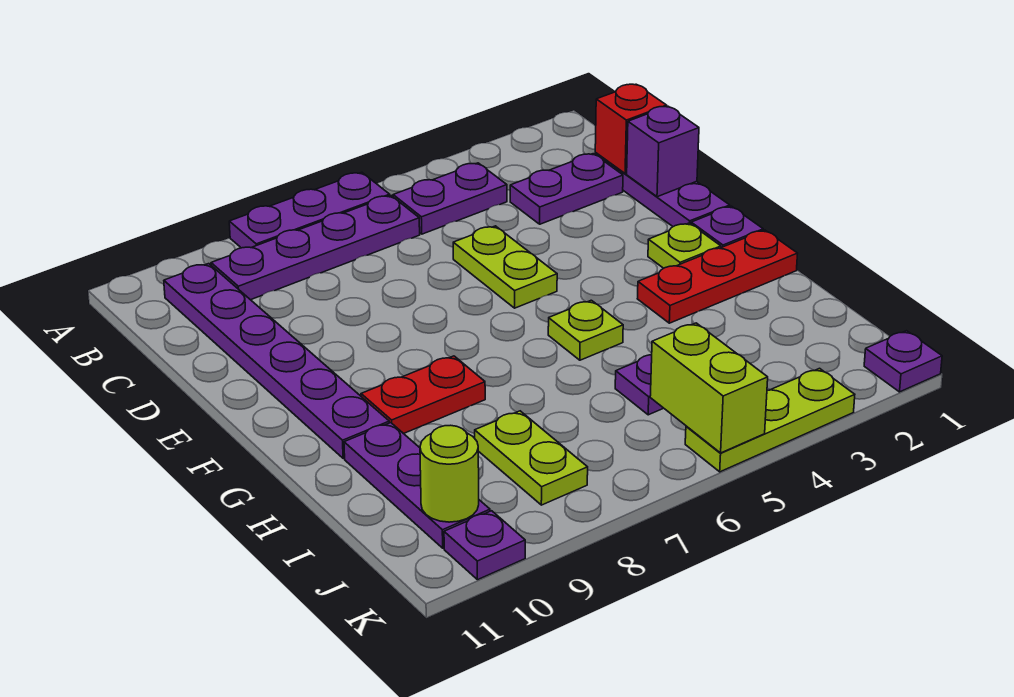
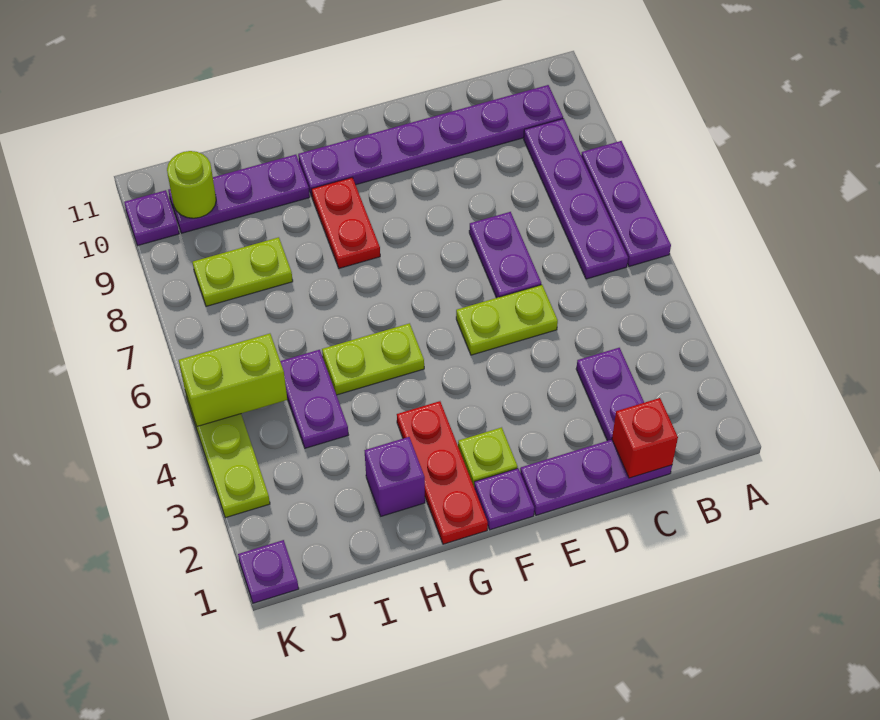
purple 1x2 plate [393,163,507,234] -> purple 1x2 plate moved to [469,212,541,298]
purple 1x1 brick [627,106,699,197] -> purple 1x1 brick moved to [365,437,425,516]
lime 1x1 plate [548,300,623,360] -> lime 1x2 plate [322,323,424,395]

